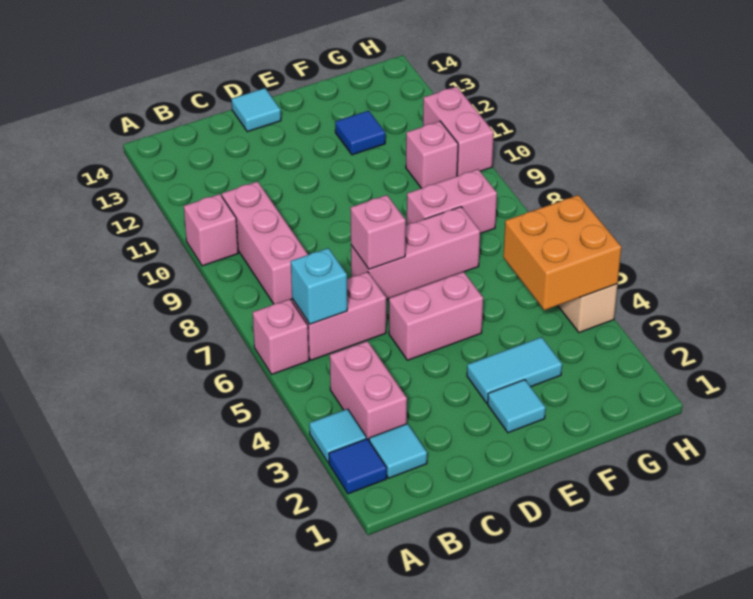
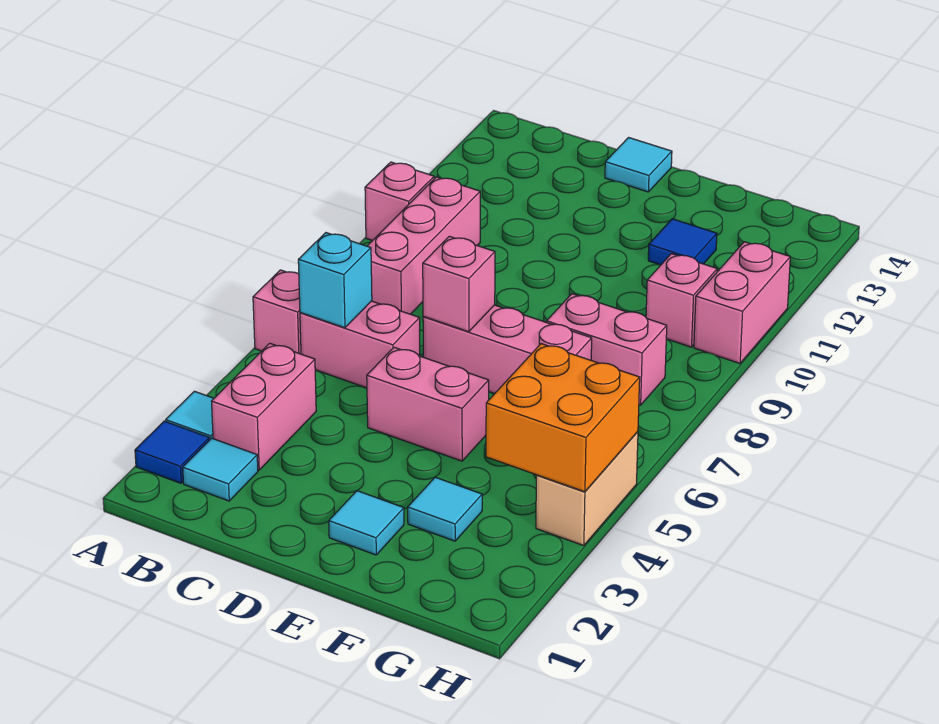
cyan 1x2 tile [467,337,562,403] -> cyan 1x1 tile [408,477,482,541]

